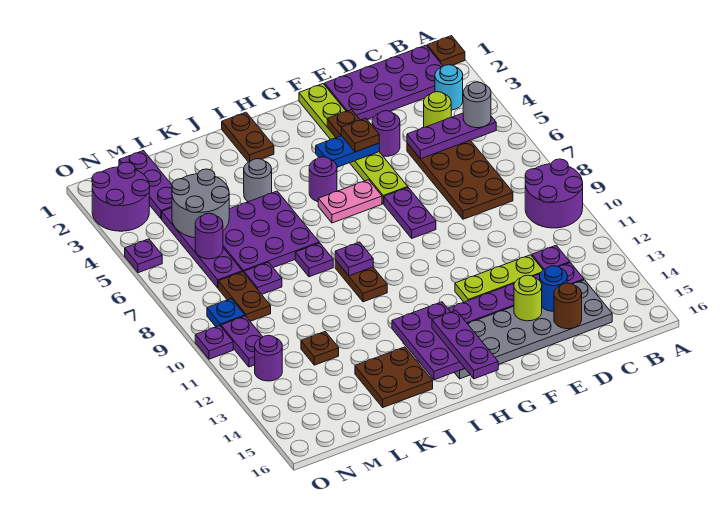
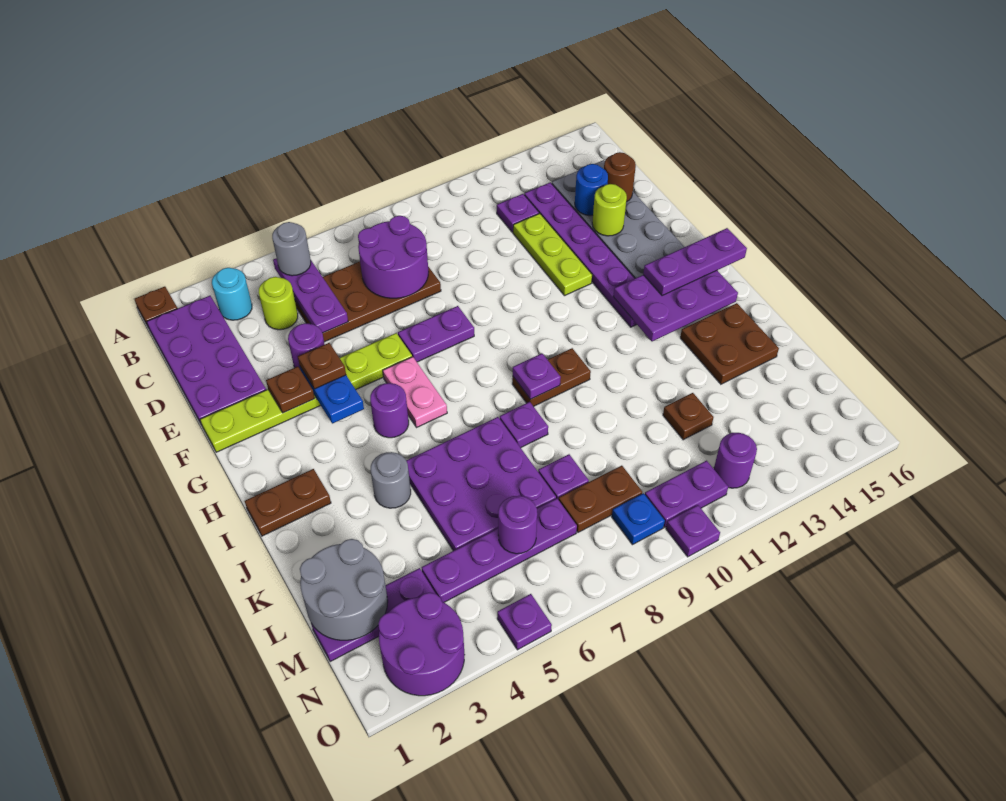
purple 2x2 round brick [525,159,583,228] -> purple 2x2 round brick moved to [358,216,428,298]
grey 2x2 round brick [172,169,229,238] -> grey 2x2 round brick moved to [300,539,388,640]

